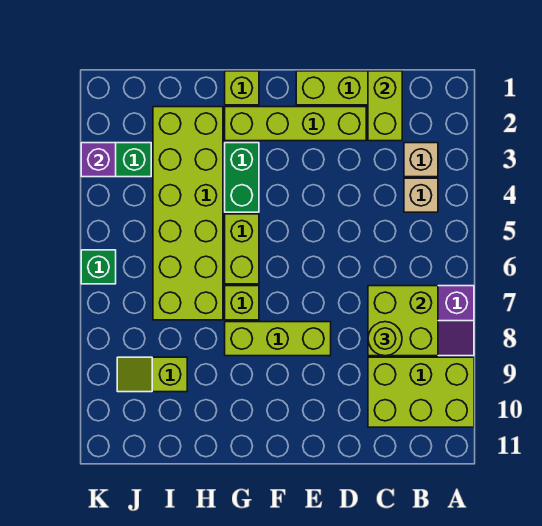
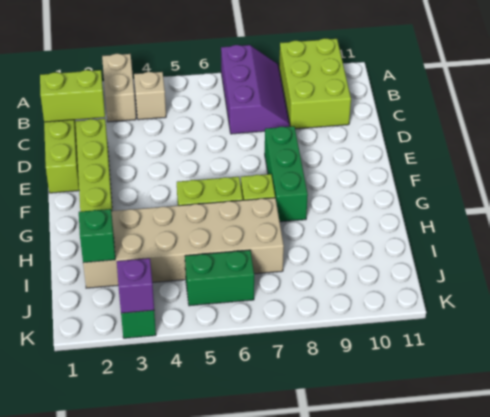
tan 1x1 brick [404,143,438,177] -> tan 1x2 brick [102,54,136,122]
lime 2x2 brick [368,286,438,356] -> none
lime 1x1 round brick [368,322,402,356] -> none
lime 1x3 brick [225,322,331,356] -> green 1x3 brick [265,126,308,222]
lime 1x1 brick [225,71,259,105] -> none
green 1x2 brick [225,143,259,212] -> green 1x2 brick moved to [185,250,254,306]
lime 2x6 brick [153,107,223,320] -> tan 2x6 brick [83,198,284,288]
lime 1x2 slope [117,357,187,392] -> none
green 1x1 brick [81,250,116,284] -> green 1x1 brick moved to [79,209,115,263]

